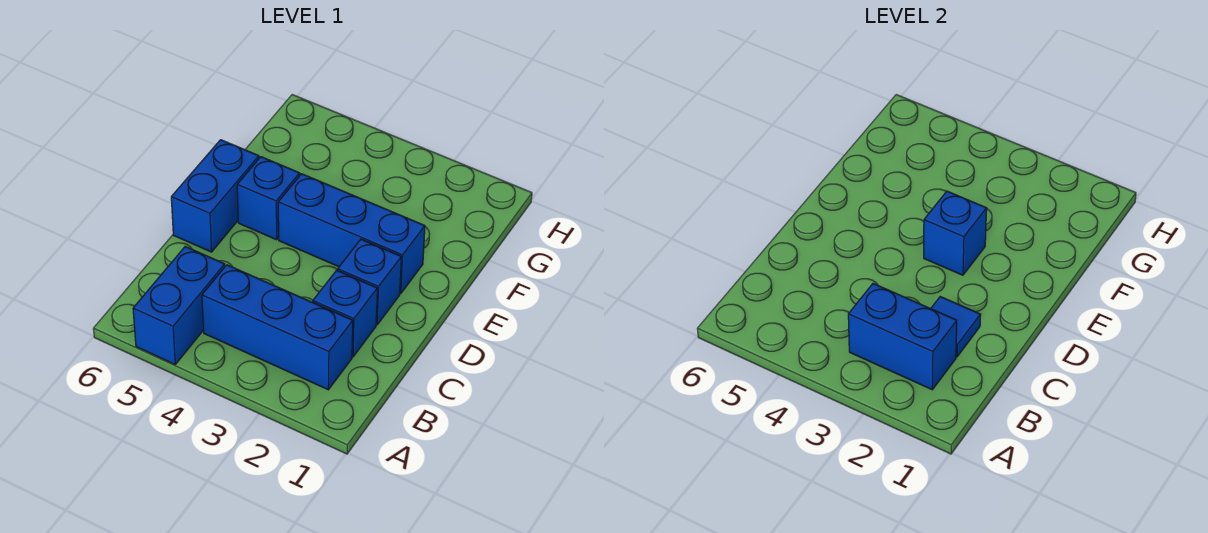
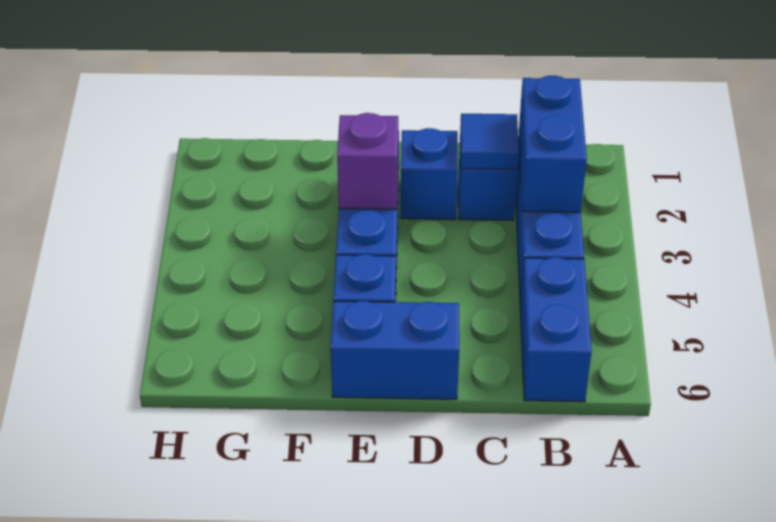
blue 1x2 brick [133,247,225,364] -> blue 1x2 brick turned to [520,257,591,402]
blue 1x1 brick [924,191,987,275] -> purple 1x1 brick [337,113,398,209]

